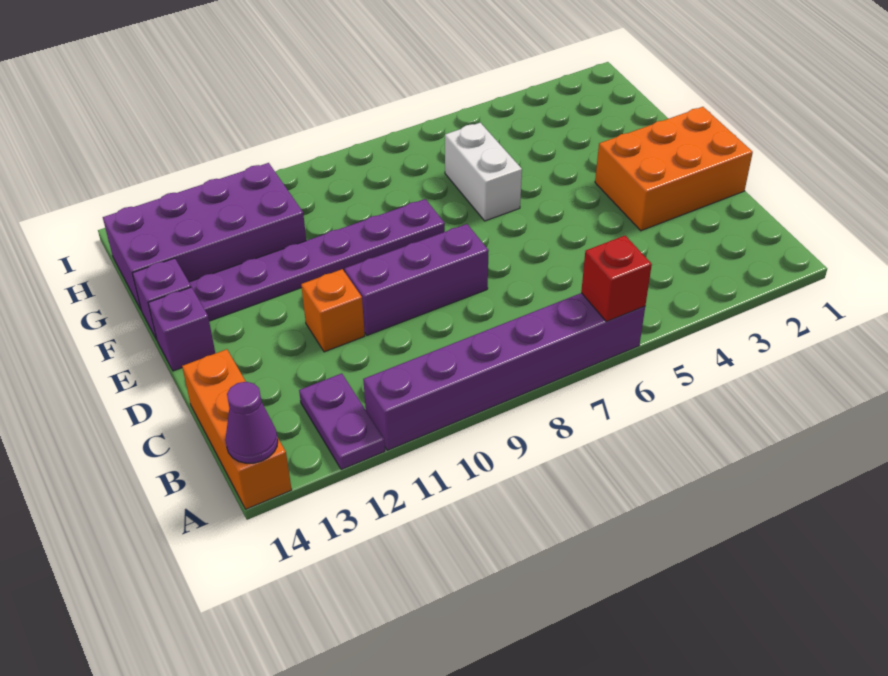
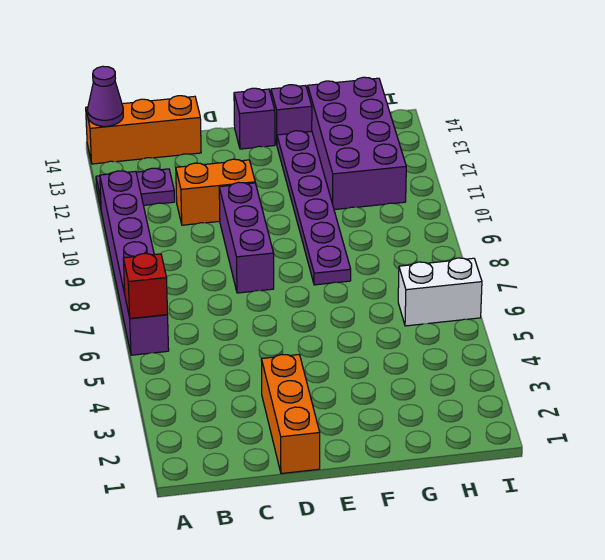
orange 2x3 brick [595,107,753,231] -> orange 1x3 brick [261,354,320,474]
orange 1x1 brick [301,269,365,352] -> orange 1x2 brick [176,159,255,225]
white 1x2 brick [445,123,522,221] -> white 1x2 brick moved to [398,258,482,326]

